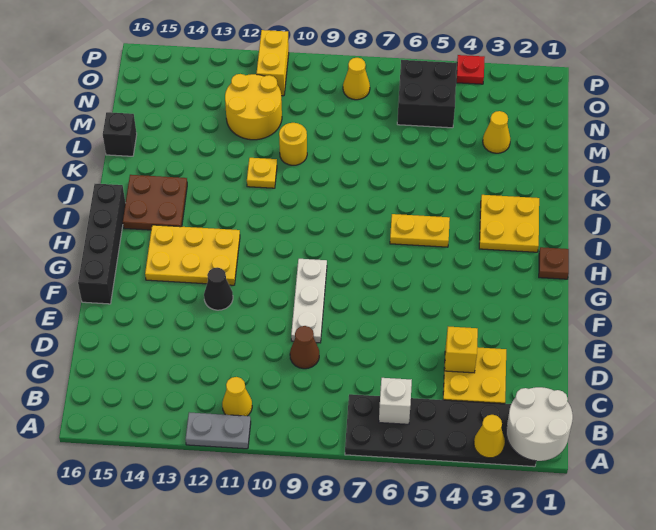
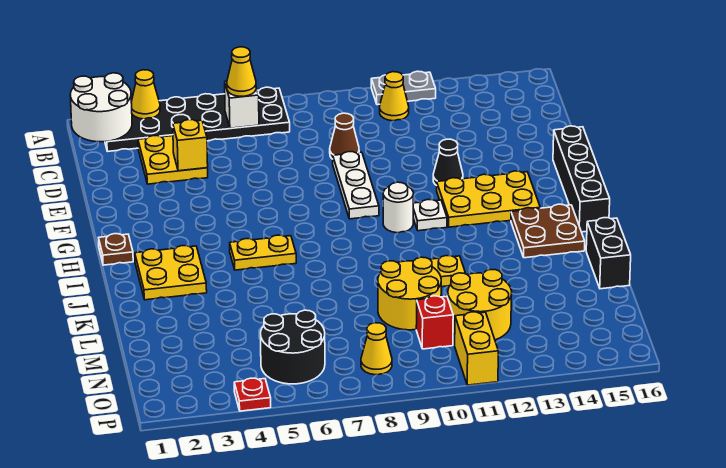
none -> white 1x1 round brick [383,182,413,233]
none -> white 1x1 plate [413,200,447,231]
yellow 1x1 round brick [279,123,307,165] -> yellow 2x2 round brick [378,257,441,330]
black 1x1 brick [103,112,137,156] -> black 1x2 brick [586,218,631,289]
yellow 1x1 cone [483,111,511,153] -> yellow 1x1 cone moved to [227,47,256,96]
black 2x2 brick [397,60,457,128] -> black 2x2 round brick [261,310,325,384]
none -> red 1x1 brick [416,296,453,349]

